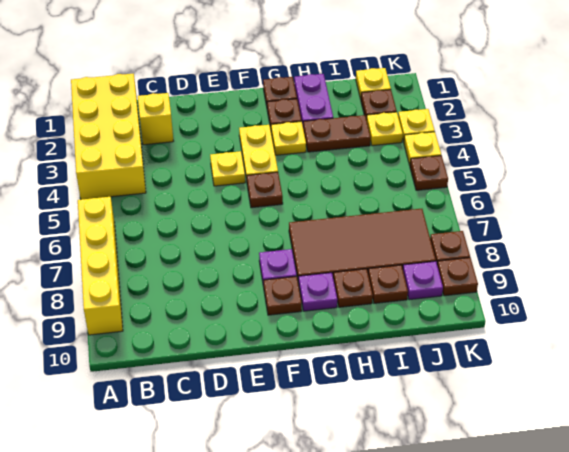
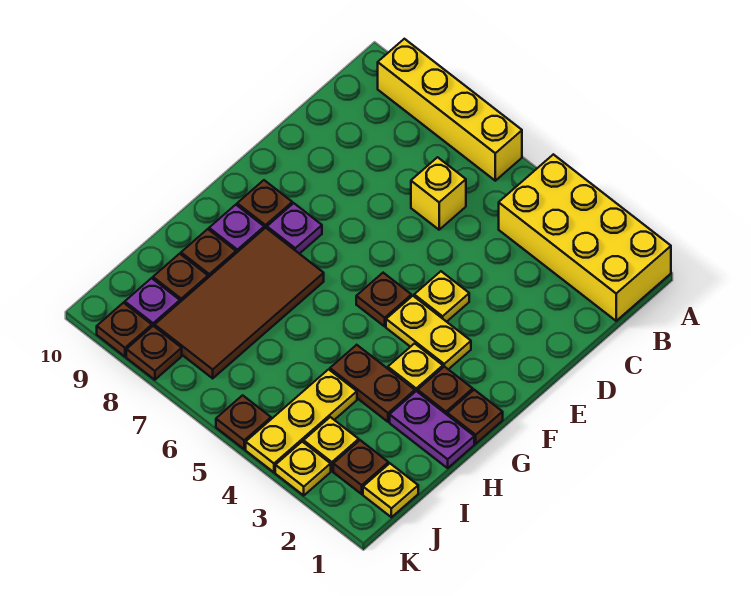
yellow 1x1 brick [138,93,173,145] -> yellow 1x1 brick moved to [411,157,466,230]
brown 1x2 plate [303,115,371,152] -> brown 1x2 plate turned to [330,345,415,422]
yellow 1x1 plate [404,132,441,165] -> yellow 1x3 plate [246,369,357,472]

